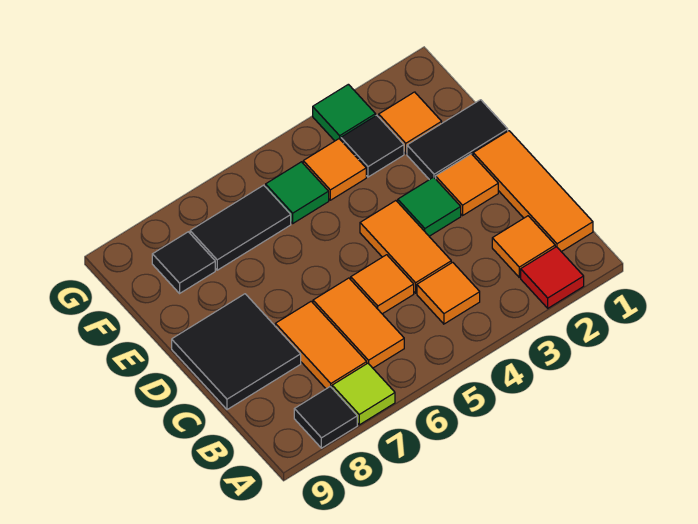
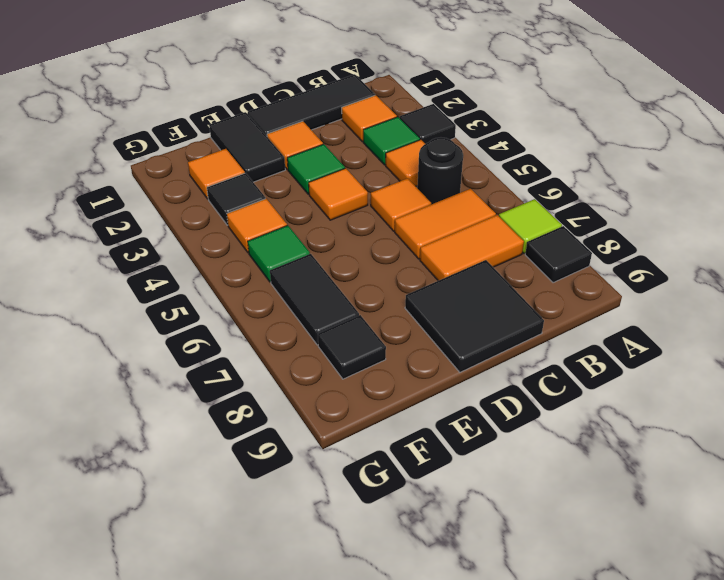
red 1x1 tile [521,247,584,308] -> none
none -> black 1x1 tile [400,104,456,144]
orange 1x3 tile [473,131,593,252] -> black 1x3 tile [248,74,375,136]
none -> black 1x1 round brick [417,138,463,204]
orange 1x2 tile [360,201,451,293] -> orange 1x1 tile [309,168,368,220]
green 1x1 tile [313,84,376,141] -> green 1x1 tile moved to [363,117,420,165]

